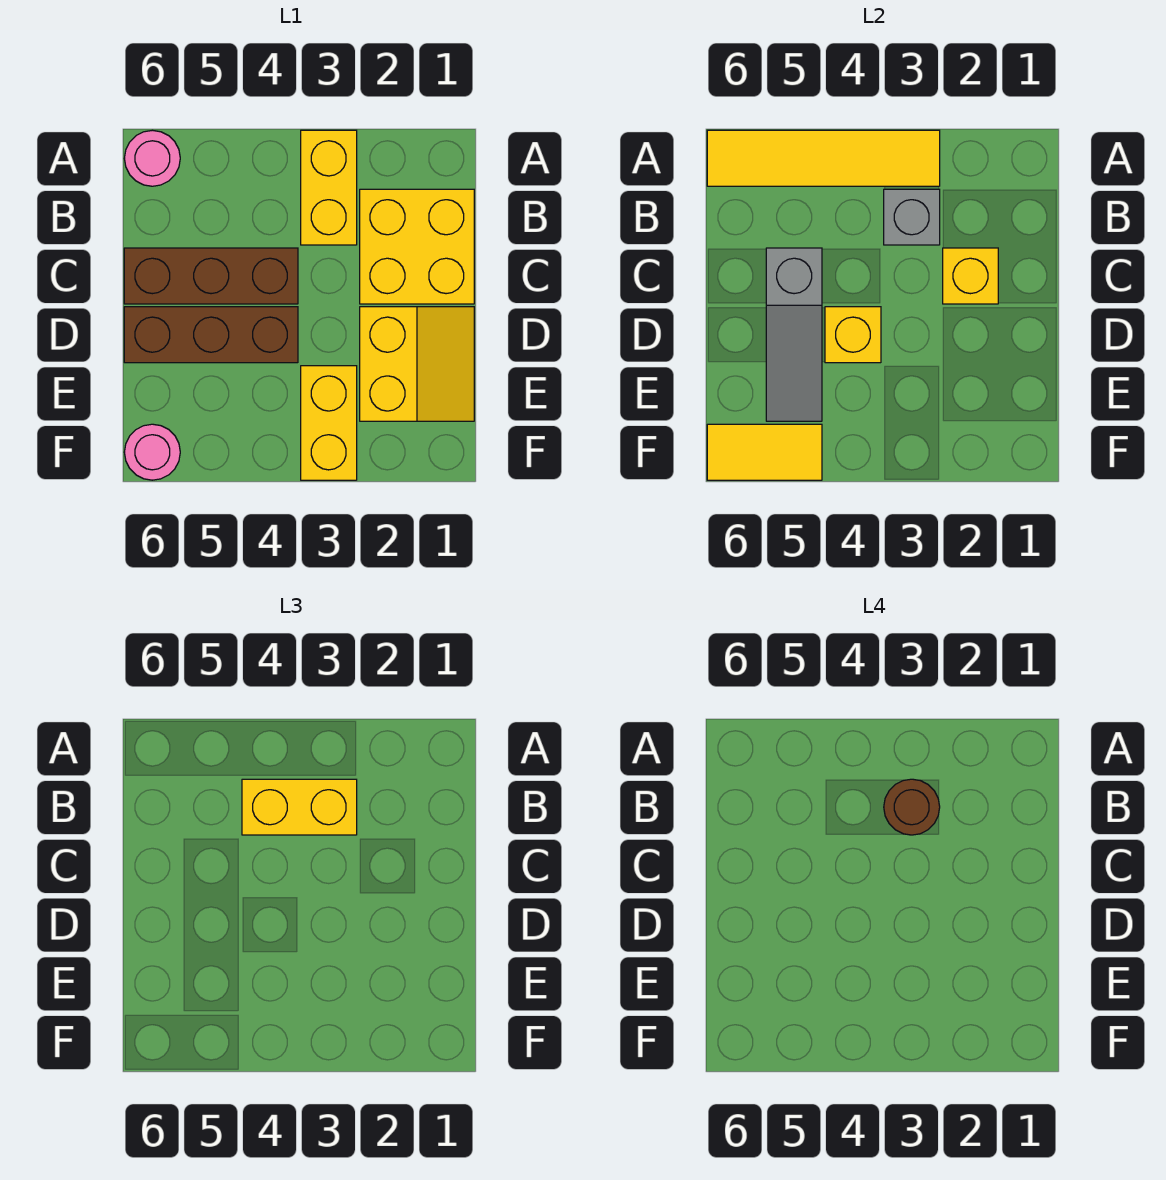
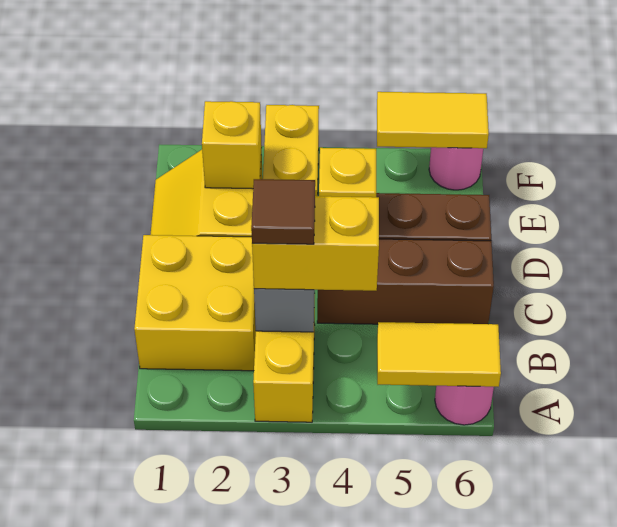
yellow 1x4 tile [707,130,940,186] -> yellow 1x2 tile [377,322,501,387]
brown 1x1 round brick [884,779,940,835] -> brown 1x1 tile [251,179,315,244]
yellow 1x1 brick [943,248,998,304] -> yellow 1x1 brick moved to [202,101,262,189]
grey 1x3 slope [766,248,822,421] -> none

